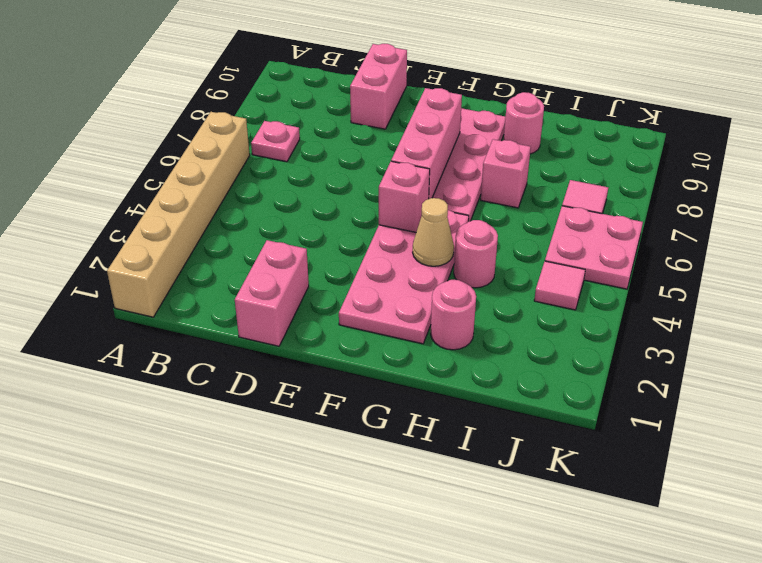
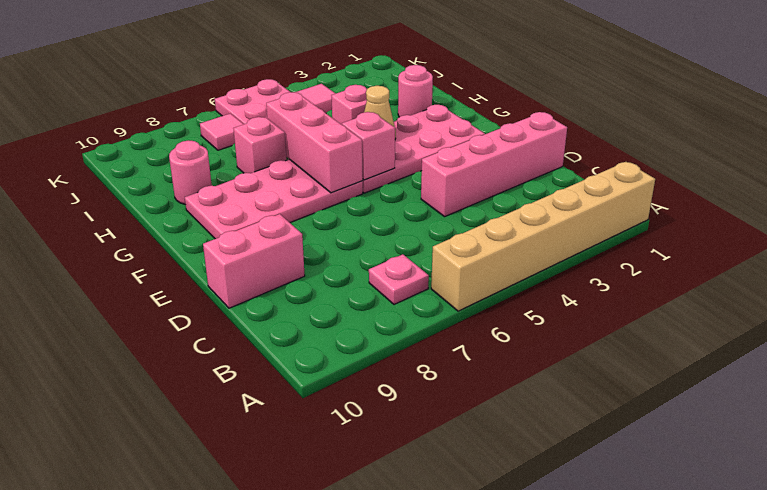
pink 1x2 brick [235,240,309,346] -> pink 1x4 brick [421,112,567,217]
pink 1x3 brick [391,88,462,199] -> pink 1x3 brick turned to [266,92,363,193]
pink 1x1 round brick [454,220,498,288] -> pink 1x1 brick [331,85,367,125]

